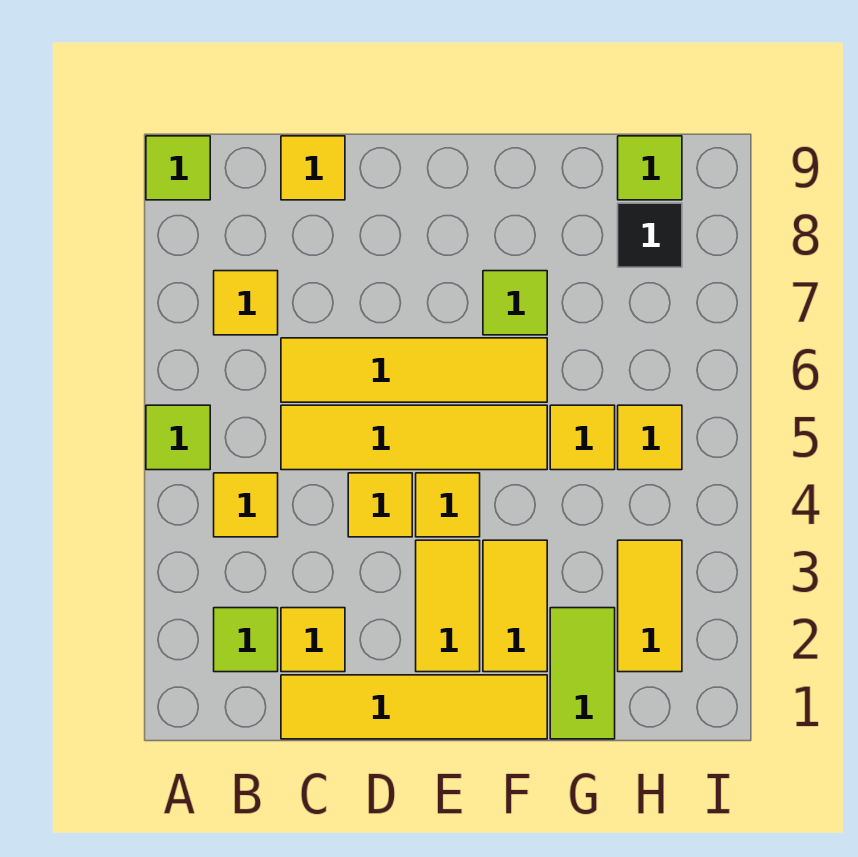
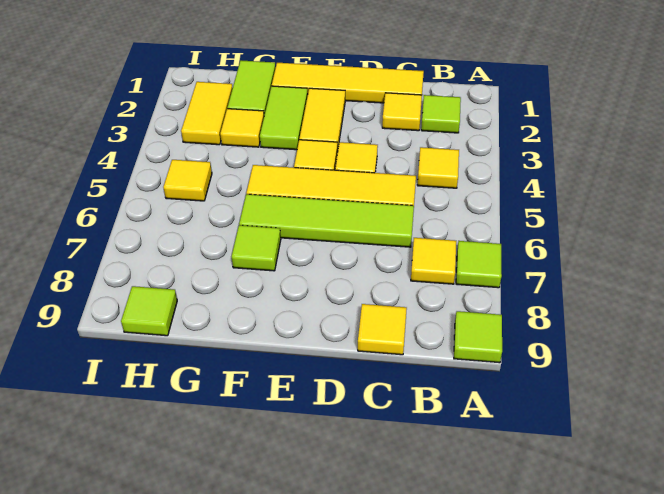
lime 1x1 tile [146,405,210,470] -> lime 1x1 tile moved to [456,241,502,288]
yellow 1x4 tile [281,338,547,402] -> lime 1x4 tile [239,194,414,247]
yellow 1x2 tile [483,540,547,672] -> lime 1x2 tile [260,86,308,150]
yellow 1x1 tile [550,405,615,470] -> yellow 1x1 tile moved to [220,109,264,147]
black 1x1 tile [618,203,682,267] -> none

